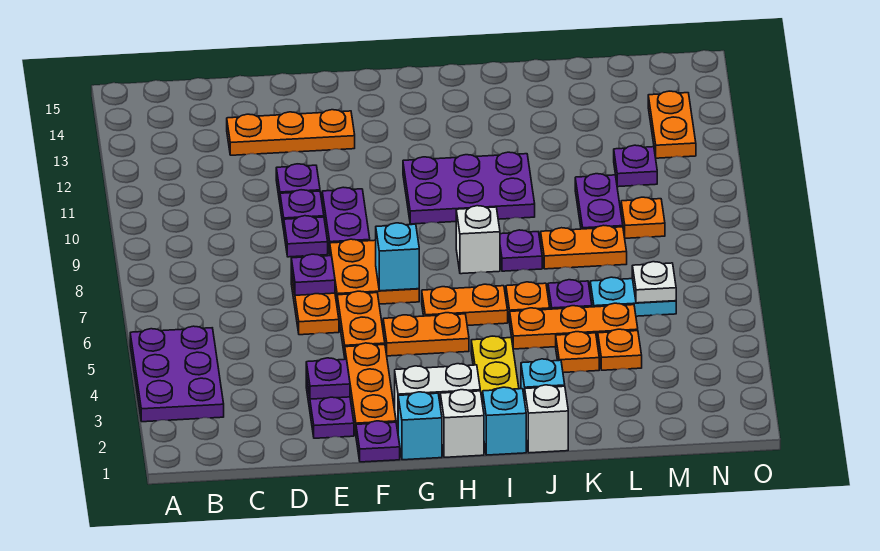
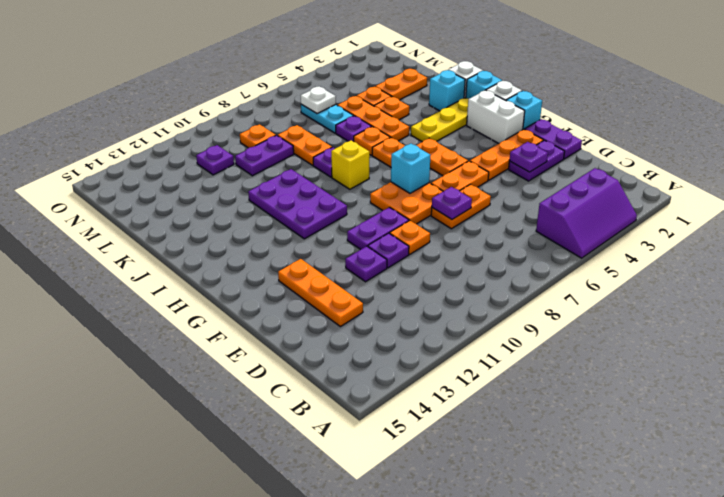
purple 2x3 plate [130,326,224,422] -> purple 2x3 slope [536,168,637,258]
purple 1x1 plate [284,216,328,257] -> orange 1x1 plate [390,221,430,254]
purple 1x1 plate [356,421,400,462] -> purple 1x2 plate [525,119,582,159]
white 1x1 brick [456,206,500,274] -> yellow 1x1 brick [331,140,370,189]
orange 1x2 plate [648,91,696,158] -> orange 1x2 plate moved to [375,69,427,100]

